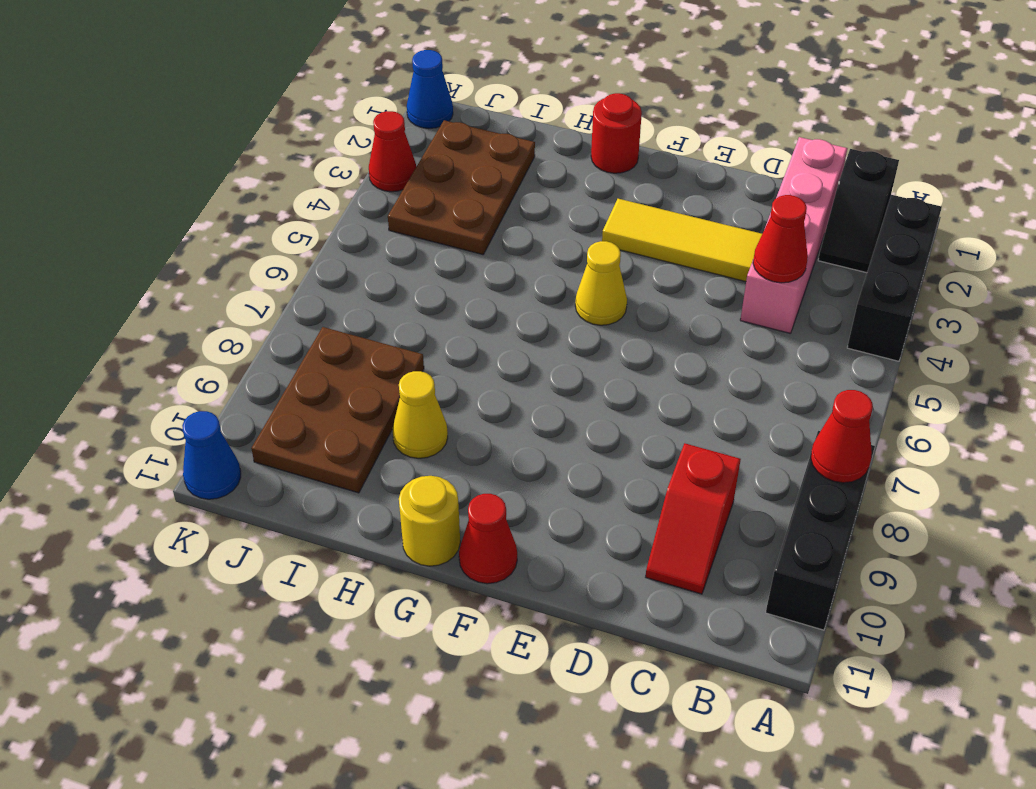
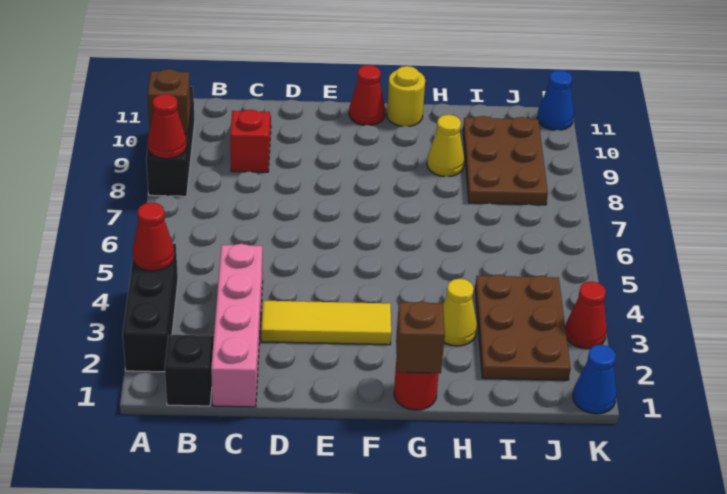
none -> brown 1x1 brick [147,69,191,134]
red 1x1 cone [753,195,808,283] -> red 1x1 cone moved to [132,202,174,271]
yellow 1x1 cone [575,241,627,325] -> yellow 1x1 cone moved to [443,279,477,346]
none -> brown 1x1 brick [396,301,445,373]

